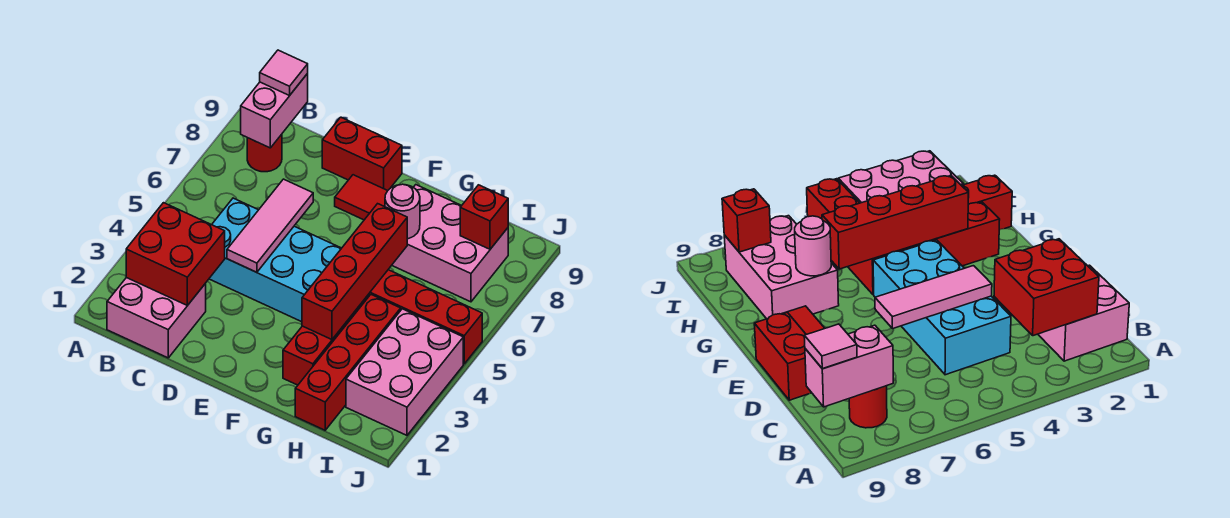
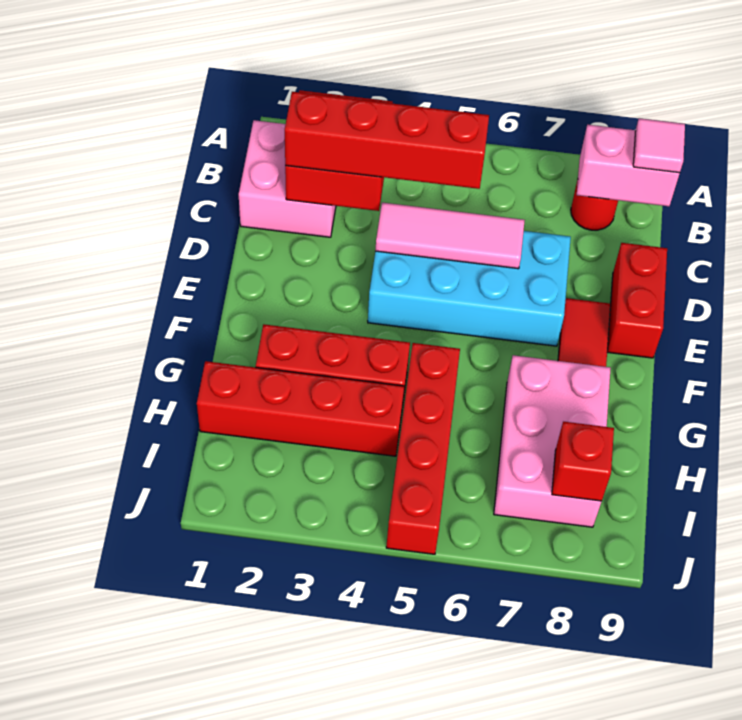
cyan 2x4 brick [209,198,341,322] -> cyan 2x4 brick turned to [368,231,571,346]
red 1x4 brick [302,204,407,340] -> red 1x4 brick moved to [285,92,489,189]
pink 1x1 round brick [385,184,420,239] -> none
pink 2x3 brick [346,309,463,435] -> none

